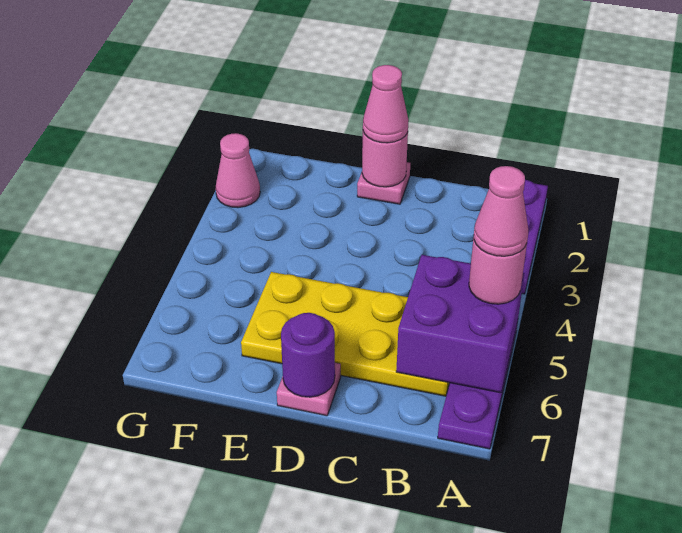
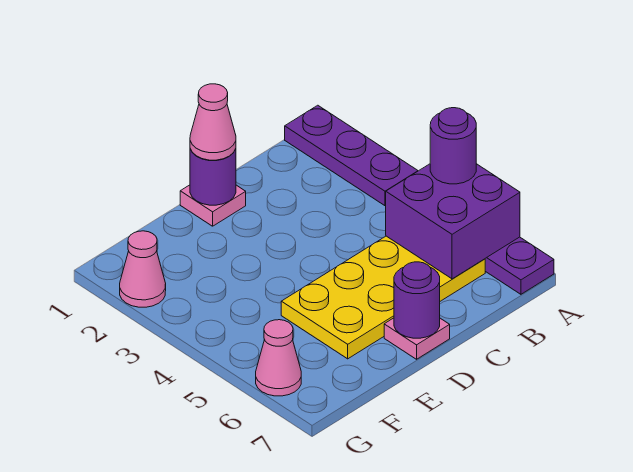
pink 1x1 round brick [469,238,527,304] -> purple 1x1 round brick [430,108,476,184]
pink 1x1 cone [474,166,528,256] -> pink 1x1 cone moved to [256,320,301,396]
pink 1x1 round brick [362,132,408,187] -> purple 1x1 round brick [190,149,236,205]

